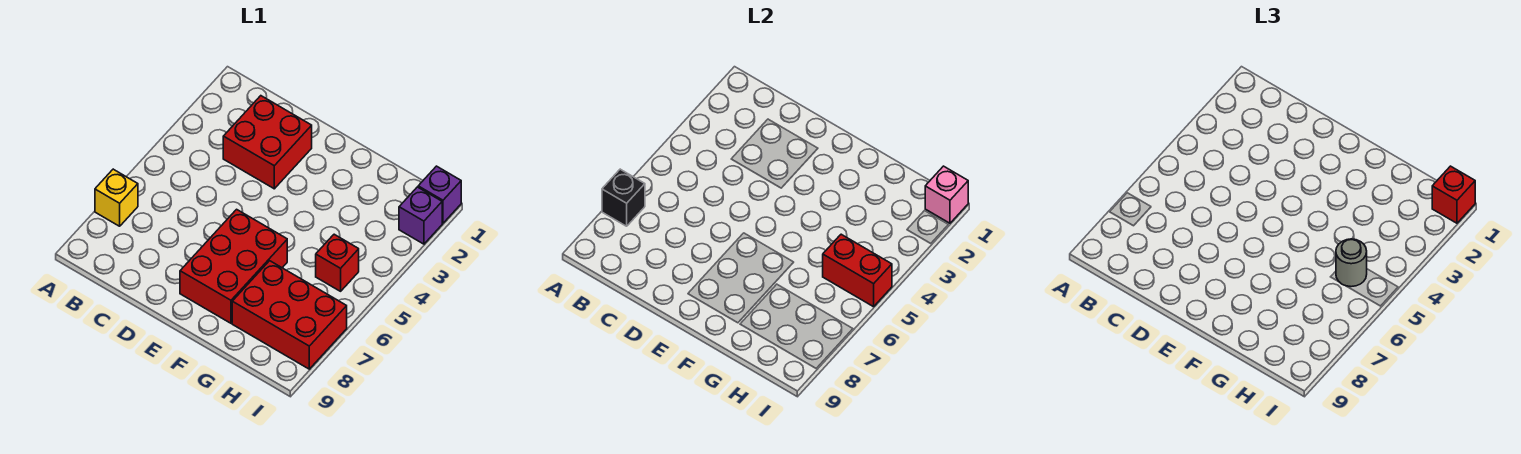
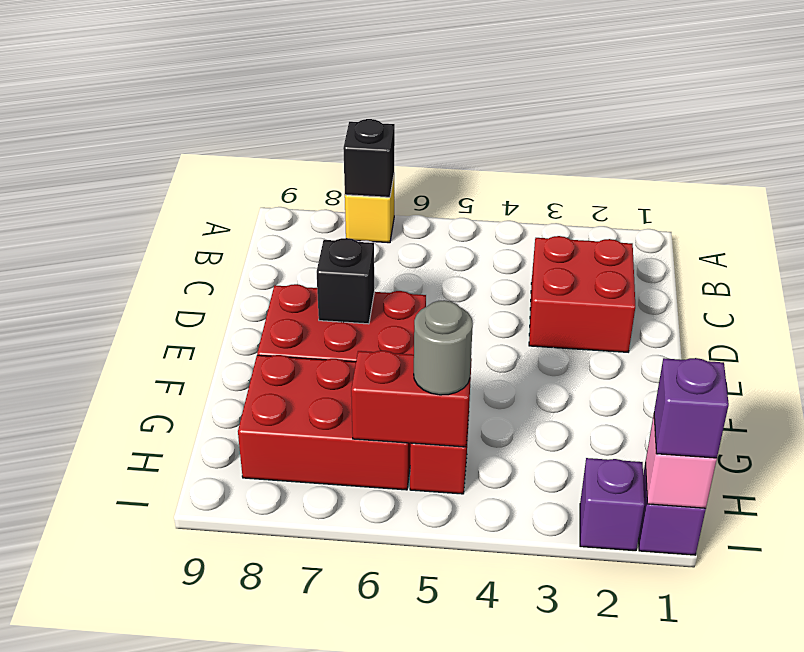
none -> black 1x1 brick [317,238,374,324]
red 2x3 brick [232,261,347,369] -> red 2x3 brick turned to [238,355,411,490]
red 1x2 brick [823,234,892,307] -> red 1x2 brick turned to [351,351,472,447]
red 1x1 brick [1432,166,1475,223] -> purple 1x1 brick [654,358,729,458]

